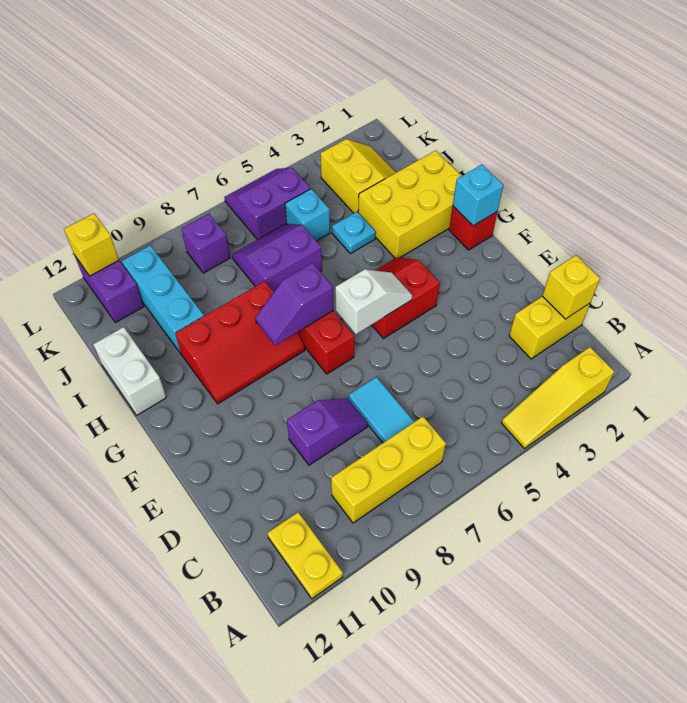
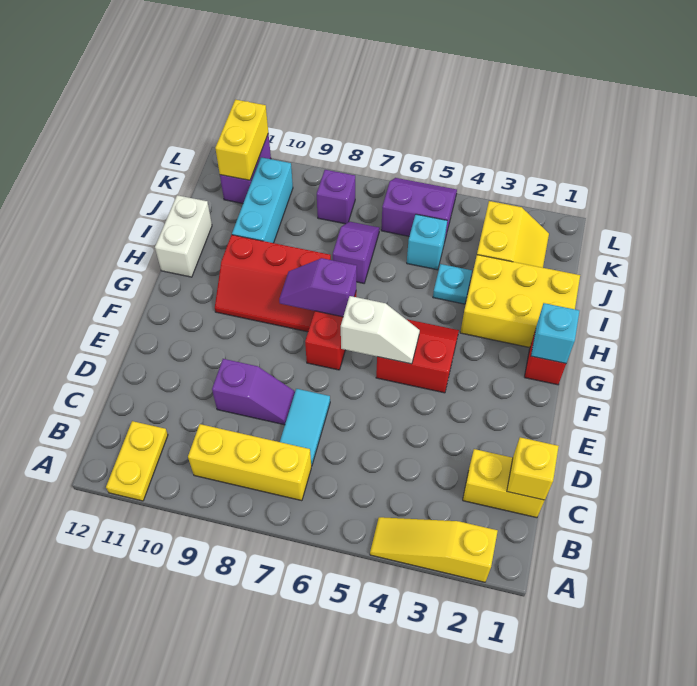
purple 2x2 slope [232,224,322,292] -> purple 1x2 slope [333,222,380,283]
yellow 1x1 brick [64,213,119,276] -> yellow 1x2 brick [215,100,268,180]

